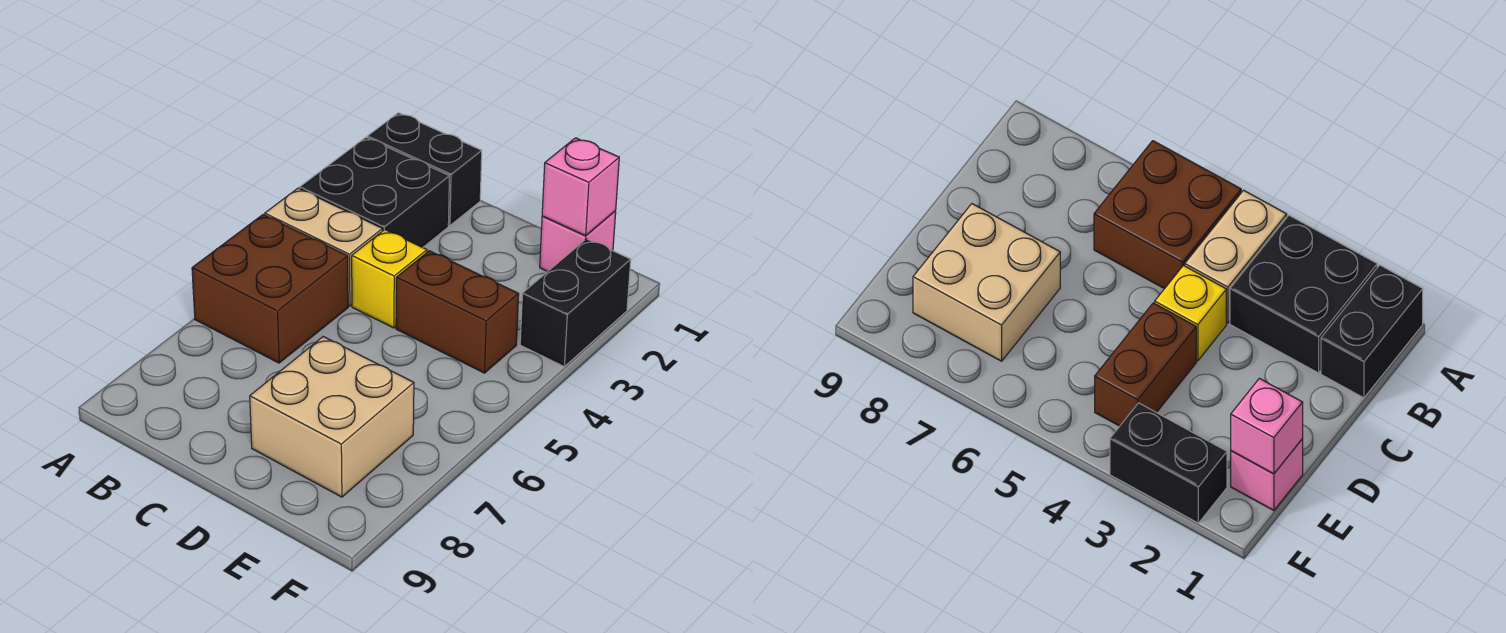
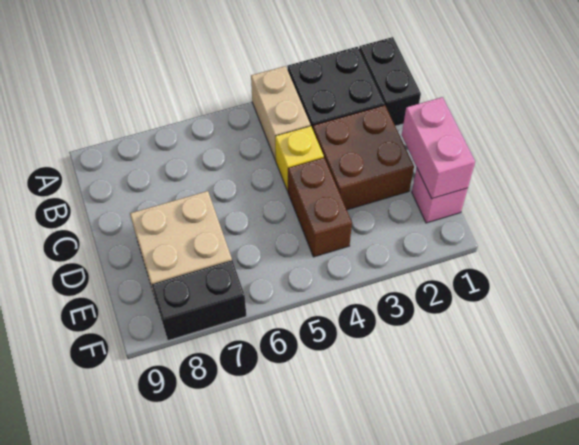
brown 2x2 brick [192,215,348,363] -> brown 2x2 brick moved to [313,105,414,210]
pink 1x1 brick [542,138,619,236] -> pink 1x2 brick [402,97,475,199]
black 1x2 brick [520,239,631,366] -> black 1x2 brick moved to [152,260,246,341]

